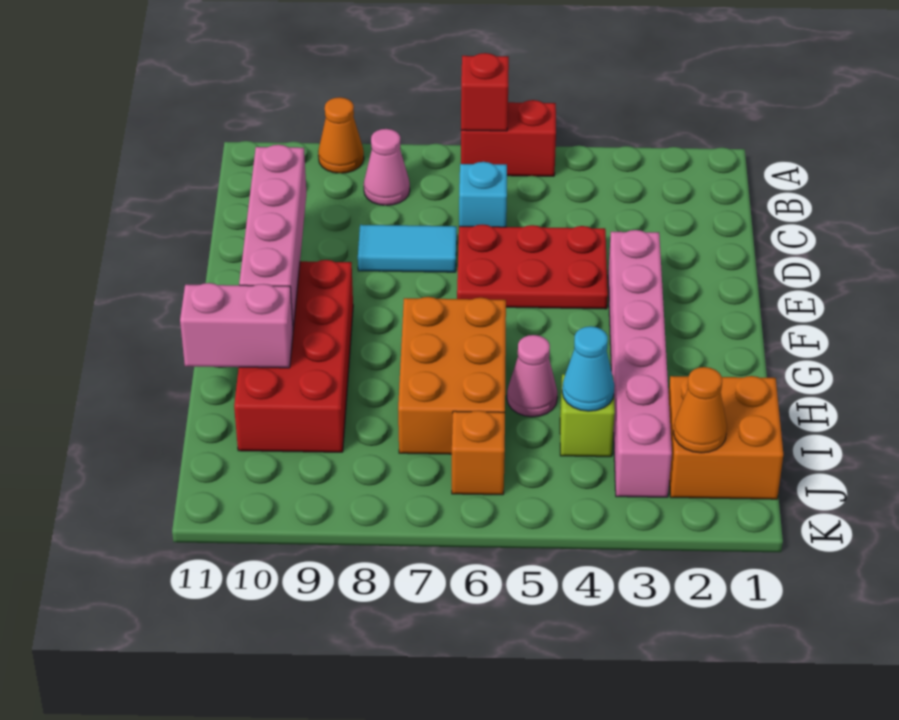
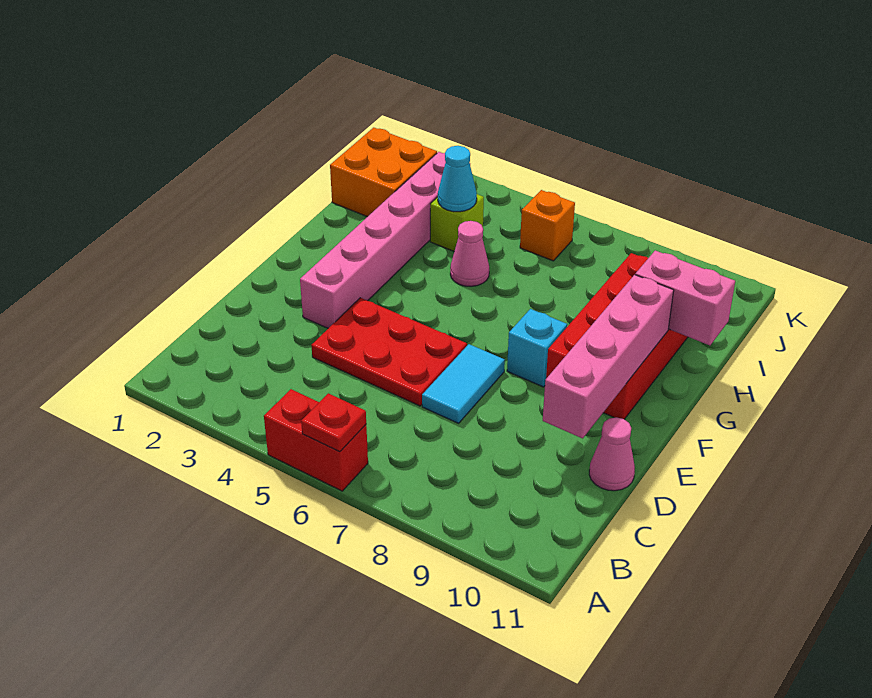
red 1x1 brick [461,53,509,131] -> red 1x1 plate [301,393,366,452]
orange 1x1 cone [318,97,364,173] -> none
pink 1x1 cone [364,129,410,206] -> pink 1x1 cone moved to [589,417,635,491]
cyan 1x1 brick [459,162,507,227] -> cyan 1x1 brick moved to [507,309,567,387]
cyan 1x2 tile [358,225,457,272] -> cyan 1x2 tile turned to [422,344,505,423]
orange 2x3 brick [398,297,506,454] -> none
orange 1x1 cone [673,367,727,453] -> none

